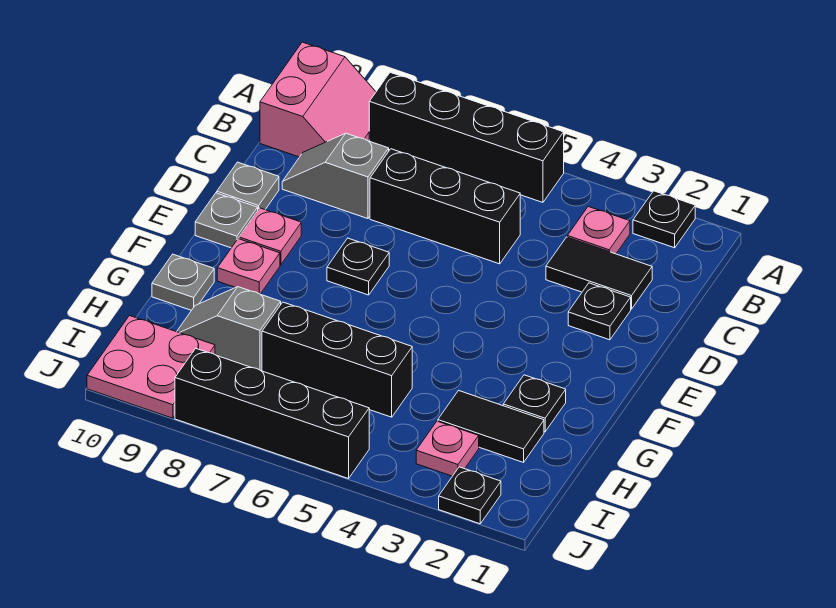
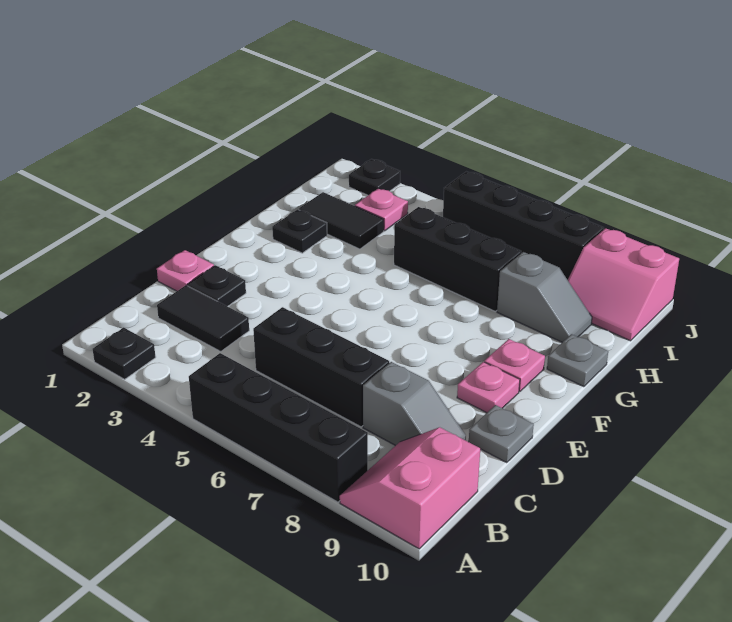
pink 1x1 plate [567,207,630,254] -> pink 1x1 plate moved to [157,250,214,291]
black 1x1 plate [327,238,389,295] -> none
grey 1x1 plate [195,193,258,248] -> none
pink 2x2 plate [87,316,215,418] -> pink 2x2 slope [568,228,679,341]

